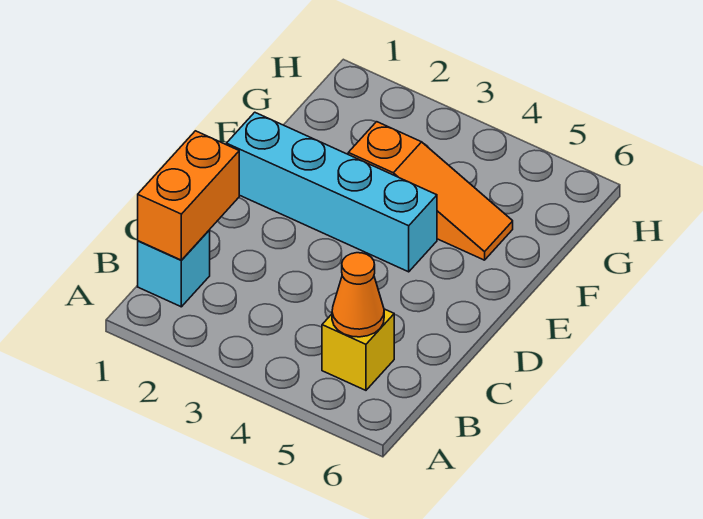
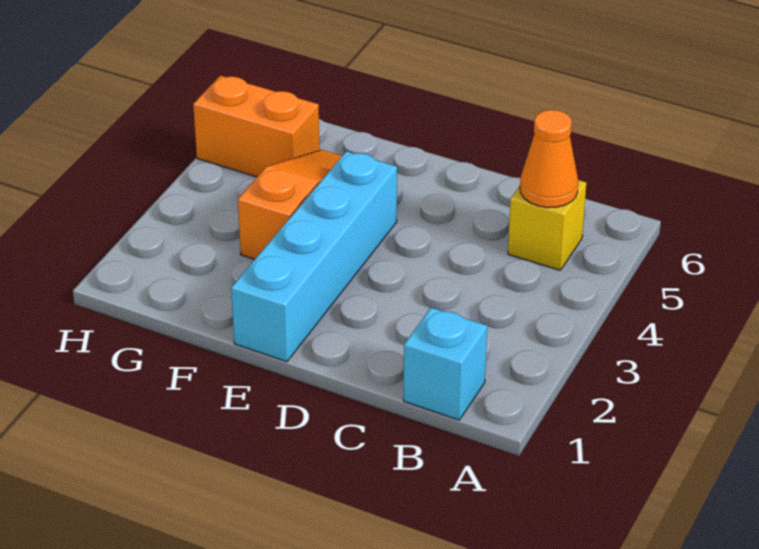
orange 1x2 brick [138,131,239,260] -> orange 1x2 brick moved to [193,76,320,177]

